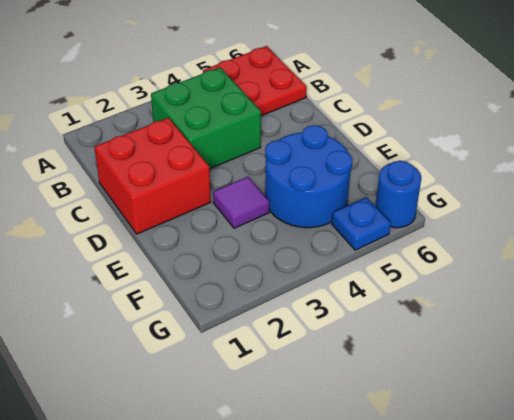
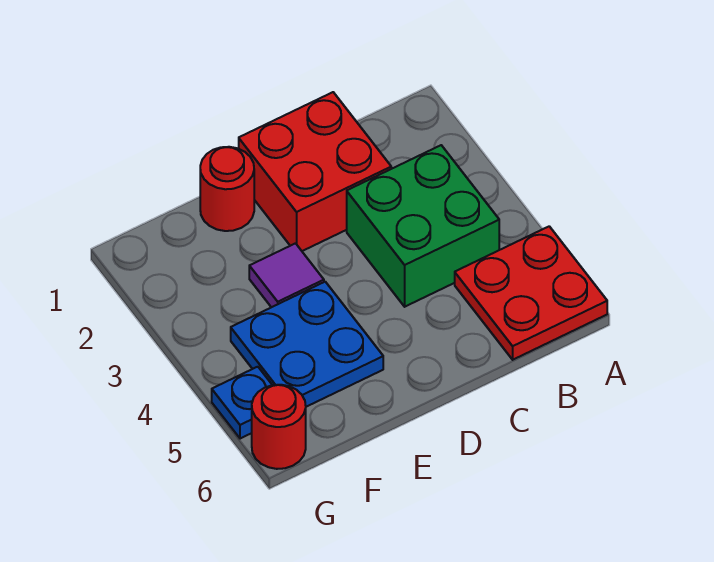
none -> red 1x1 round brick [200,147,254,231]
blue 2x2 round brick [265,125,352,228] -> blue 2x2 plate [231,282,383,407]
blue 1x1 round brick [375,161,421,228] -> red 1x1 round brick [252,385,306,469]

